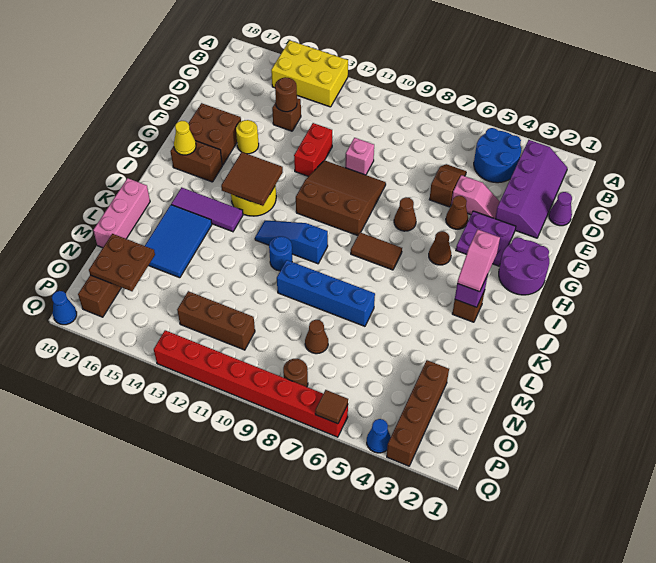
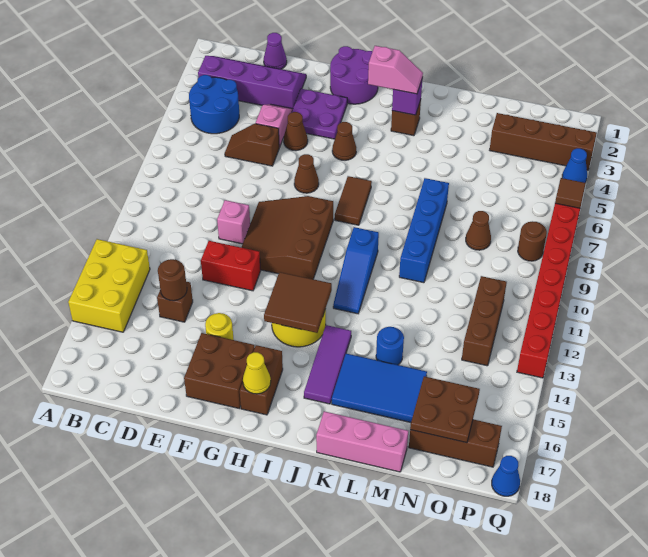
blue 1x1 round brick [269,236,292,271] -> blue 1x1 round brick moved to [376,327,404,365]

